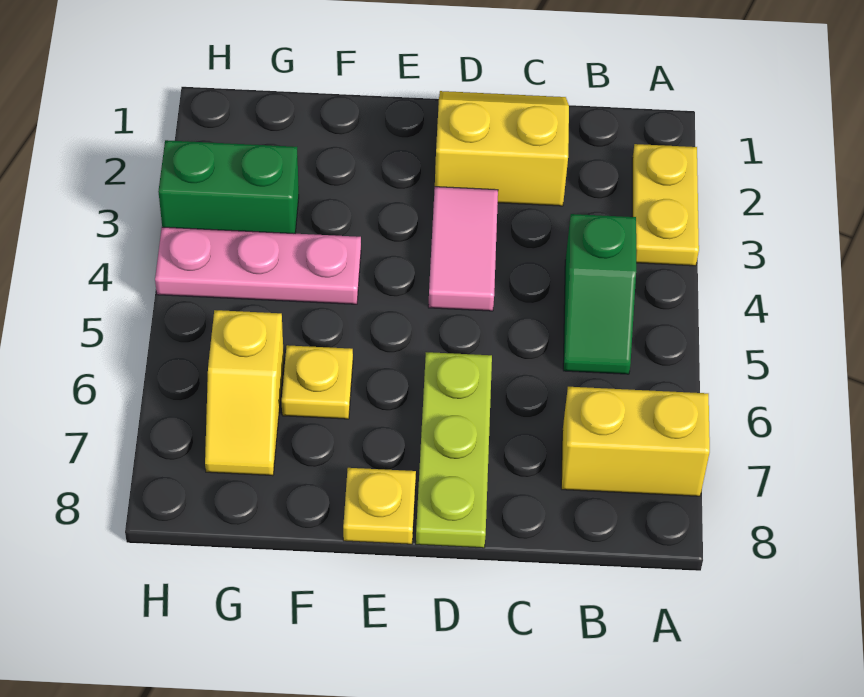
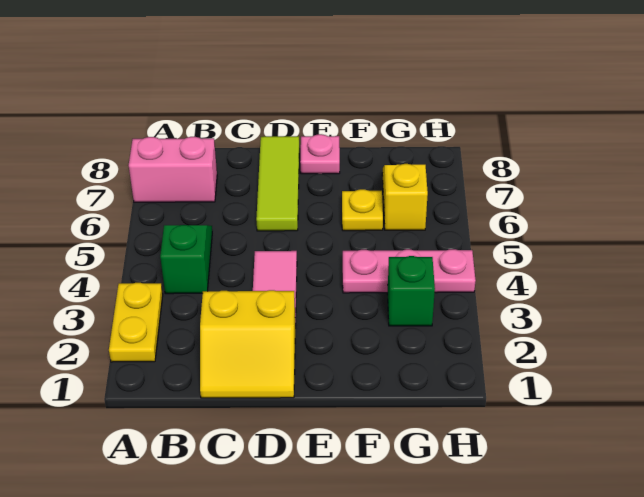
yellow 1x2 brick [561,387,710,496] -> pink 1x2 brick [129,137,217,202]
lime 1x3 plate [416,352,492,548] -> lime 1x3 tile [256,136,299,231]
yellow 1x1 plate [343,468,416,544] -> pink 1x1 plate [300,134,340,174]
green 1x2 brick [158,140,299,234] -> green 1x1 brick [387,256,435,326]

